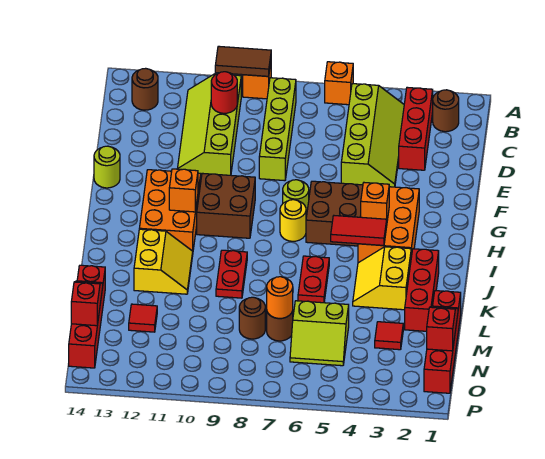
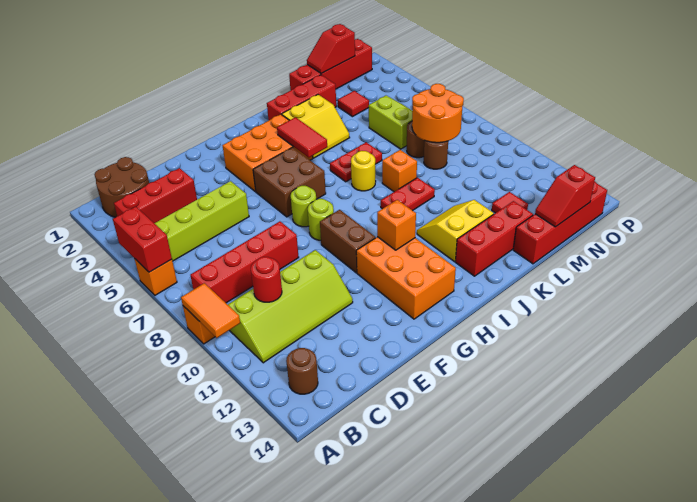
none -> red 1x2 brick [113,207,172,272]
brown 1x2 tile [215,46,271,76] -> orange 1x2 tile [181,283,240,338]
brown 1x1 round brick [433,90,459,132] -> brown 2x2 round brick [94,157,149,217]
lime 1x4 brick [259,78,296,181] -> red 1x4 brick [190,221,299,303]
lime 1x1 round brick [94,146,120,188] -> lime 1x1 round brick moved to [308,199,334,240]
brown 2x2 brick [197,173,255,238] -> brown 1x2 brick [320,210,375,273]
orange 2x3 brick [139,170,201,251] -> orange 2x3 brick turned to [356,237,456,319]
orange 1x1 brick [361,183,389,220] -> orange 1x1 brick moved to [382,150,417,192]
yellow 1x1 round brick [280,200,306,241] -> yellow 1x1 round brick moved to [351,151,376,191]
none -> red 1x3 brick [455,201,533,276]
orange 1x1 round brick [267,277,293,318] -> orange 2x2 round brick [412,84,464,143]

